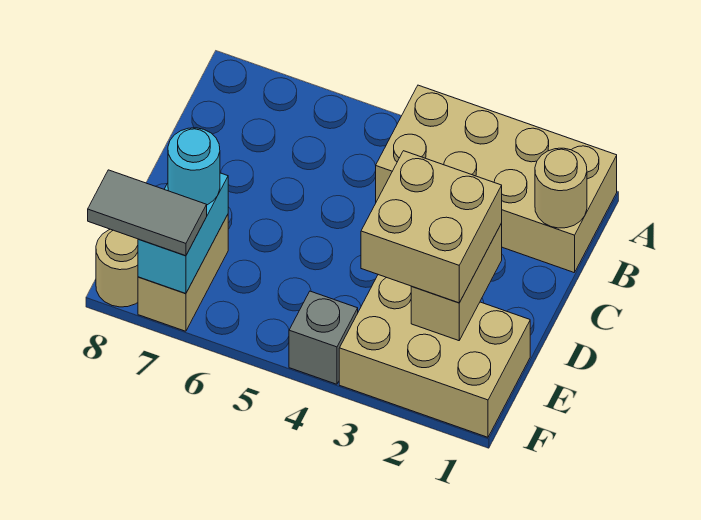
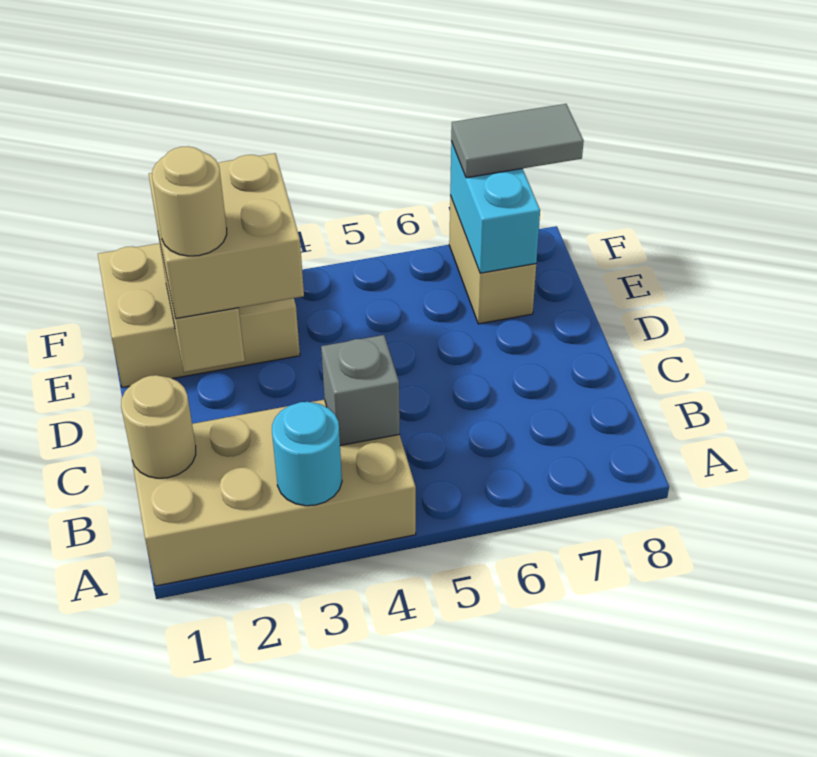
cyan 1x1 round brick [168,128,220,205] -> cyan 1x1 round brick moved to [272,402,342,506]
grey 1x1 brick [289,291,358,384] -> grey 1x1 brick moved to [321,335,400,446]
tan 1x1 round brick [96,229,138,307] -> tan 1x1 round brick moved to [152,146,227,256]

